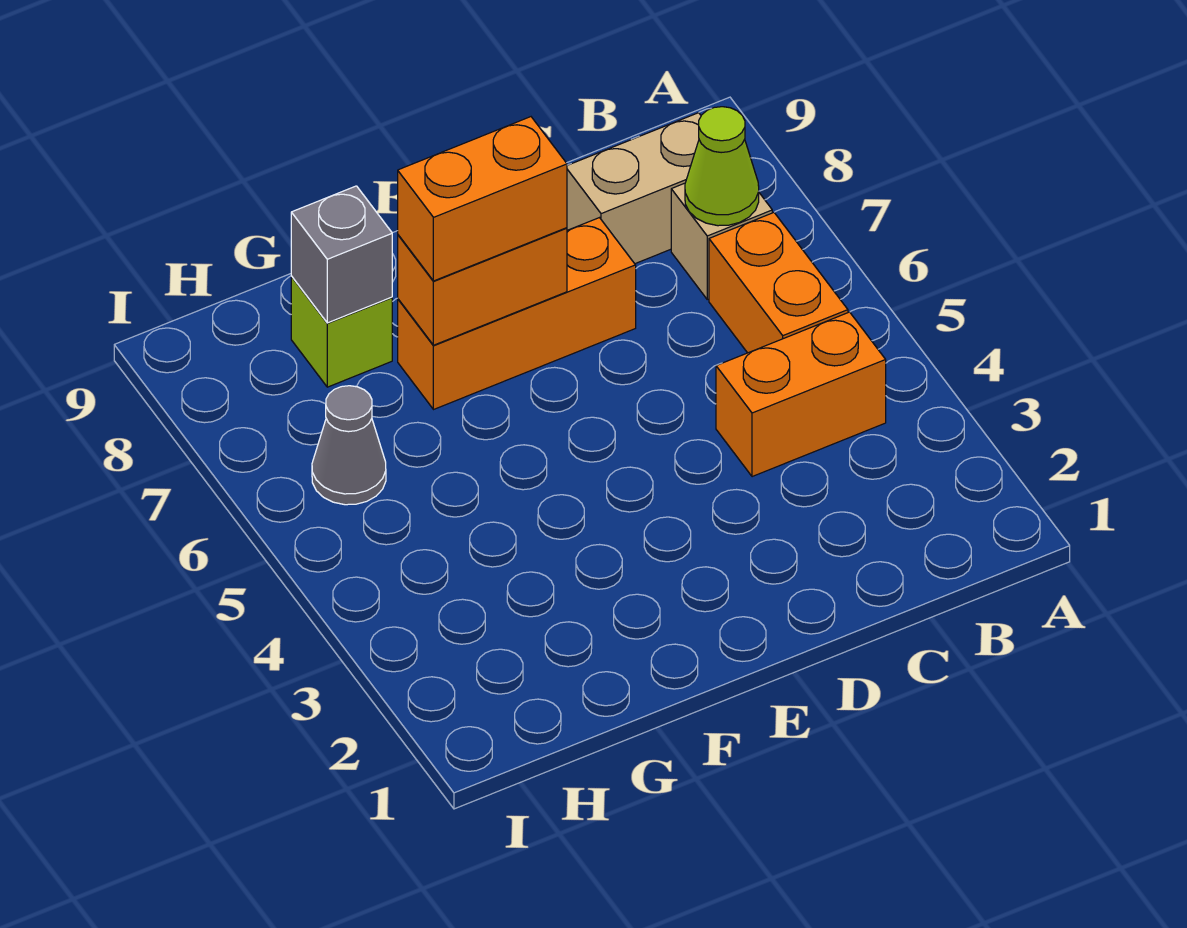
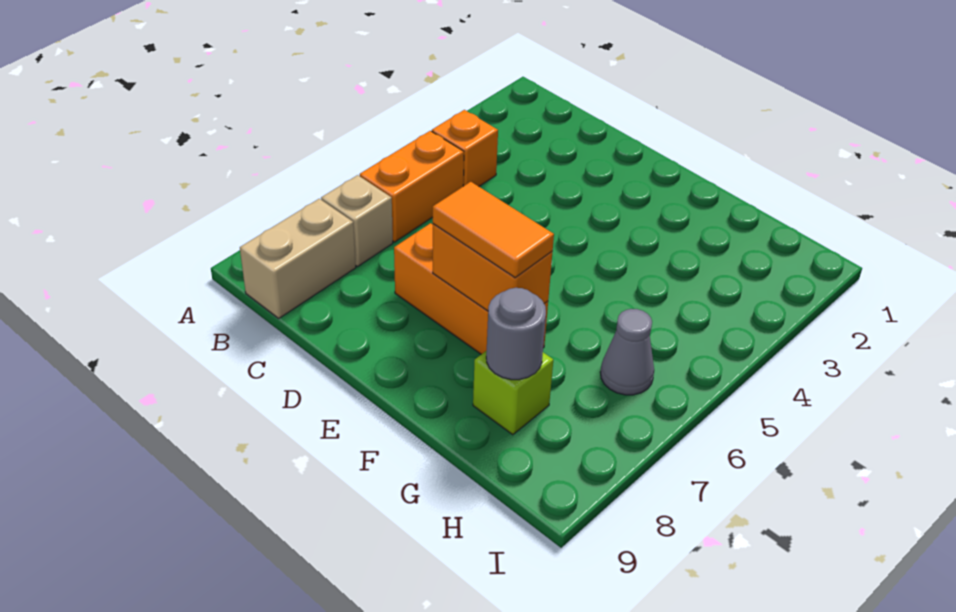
orange 1x2 brick [716,312,886,477] -> orange 1x1 brick [432,110,498,186]
lime 1x1 cone [685,107,759,226] -> none
tan 1x2 brick [567,113,701,264] -> tan 1x2 brick turned to [240,199,356,318]
orange 1x2 brick [398,117,567,281] -> orange 1x2 tile [433,182,554,278]
grey 1x1 brick [291,186,392,323] -> grey 1x1 round brick [486,288,546,380]

